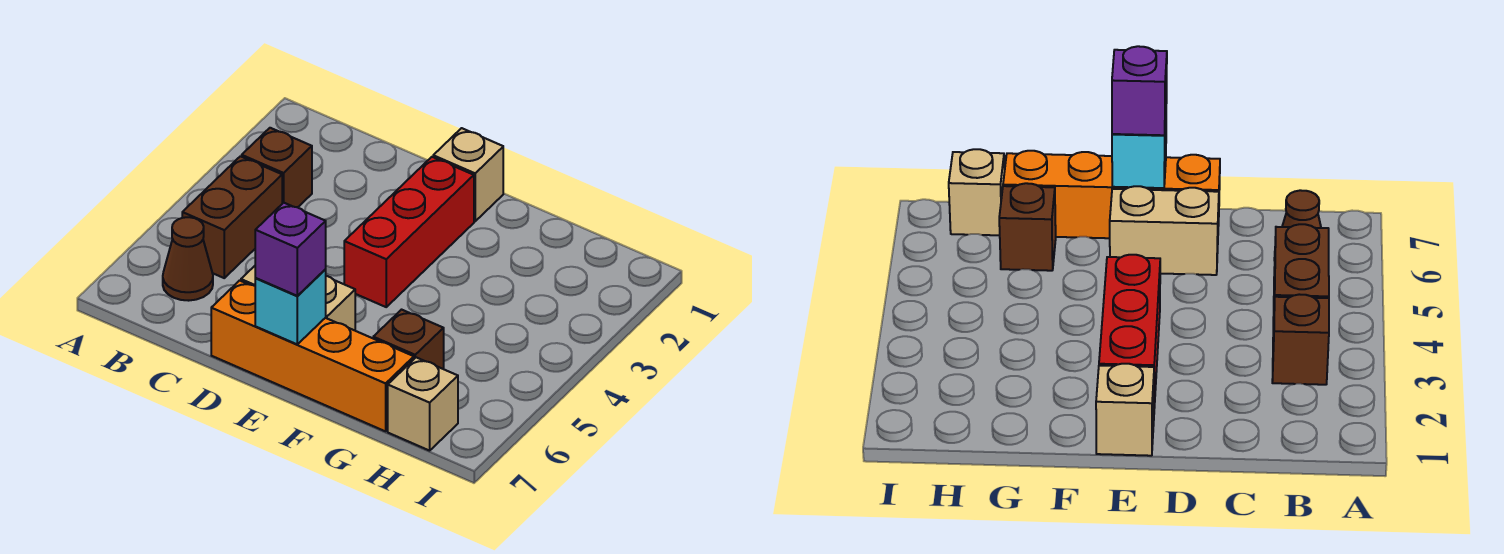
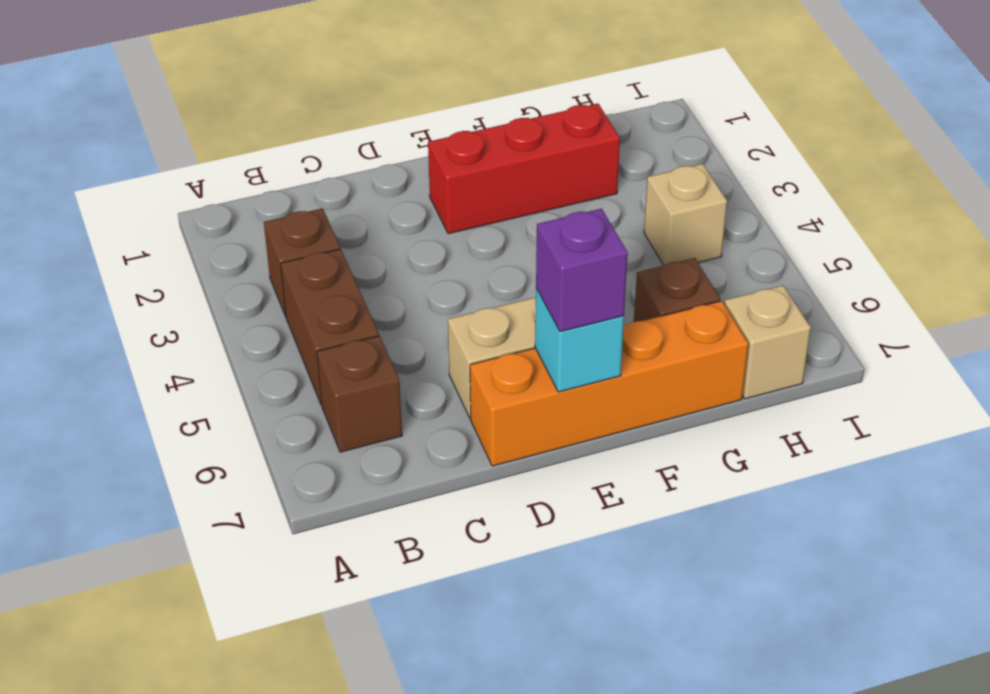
brown 1x1 cone [163,217,213,301] -> brown 1x1 brick [317,336,402,452]
tan 1x1 brick [433,128,503,221] -> tan 1x1 brick moved to [644,164,727,265]
red 1x3 brick [344,157,474,307] -> red 1x3 brick turned to [428,104,620,234]

